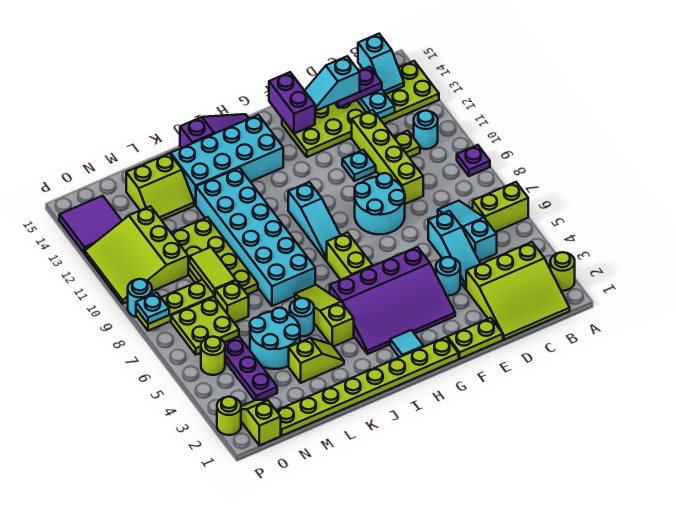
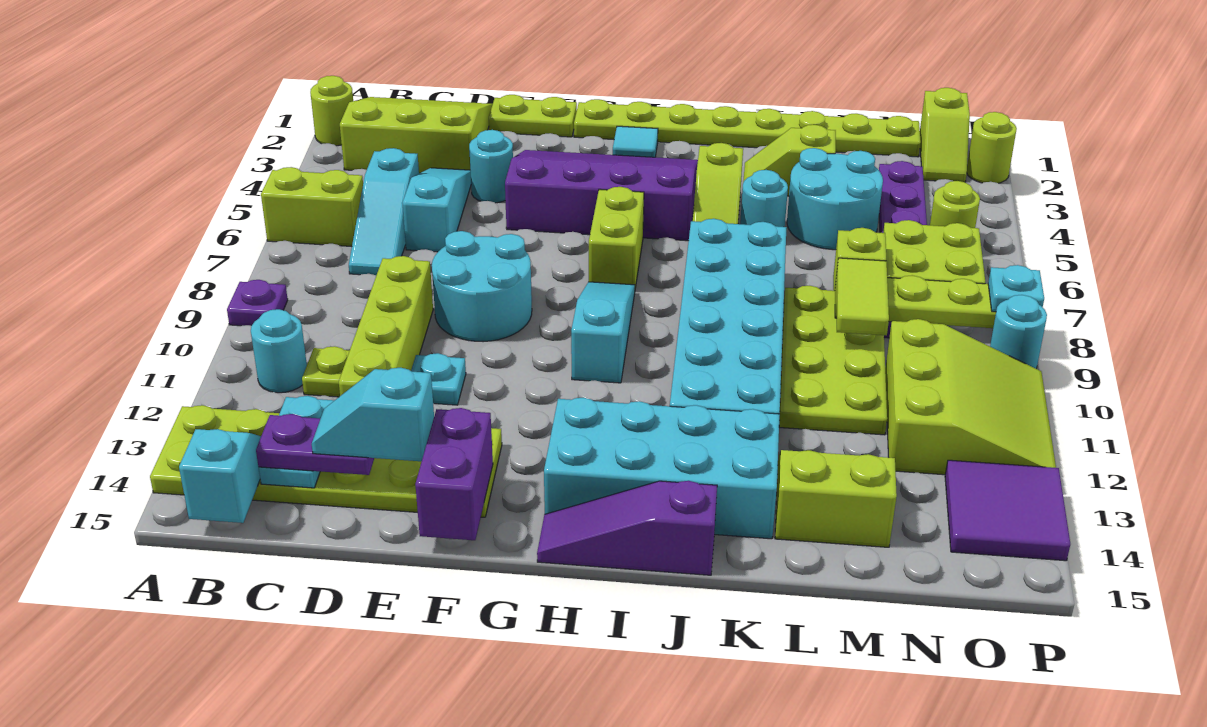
cyan 1x2 slope [305,56,360,111] -> cyan 1x2 slope turned to [312,368,434,461]

